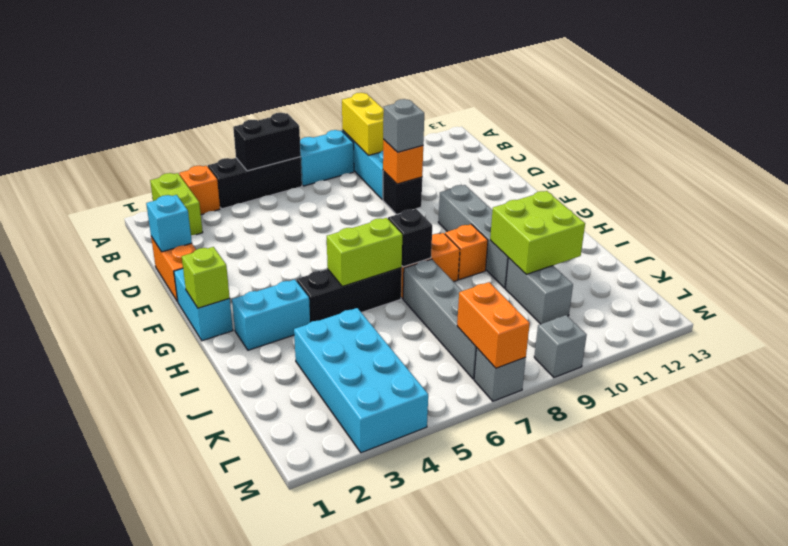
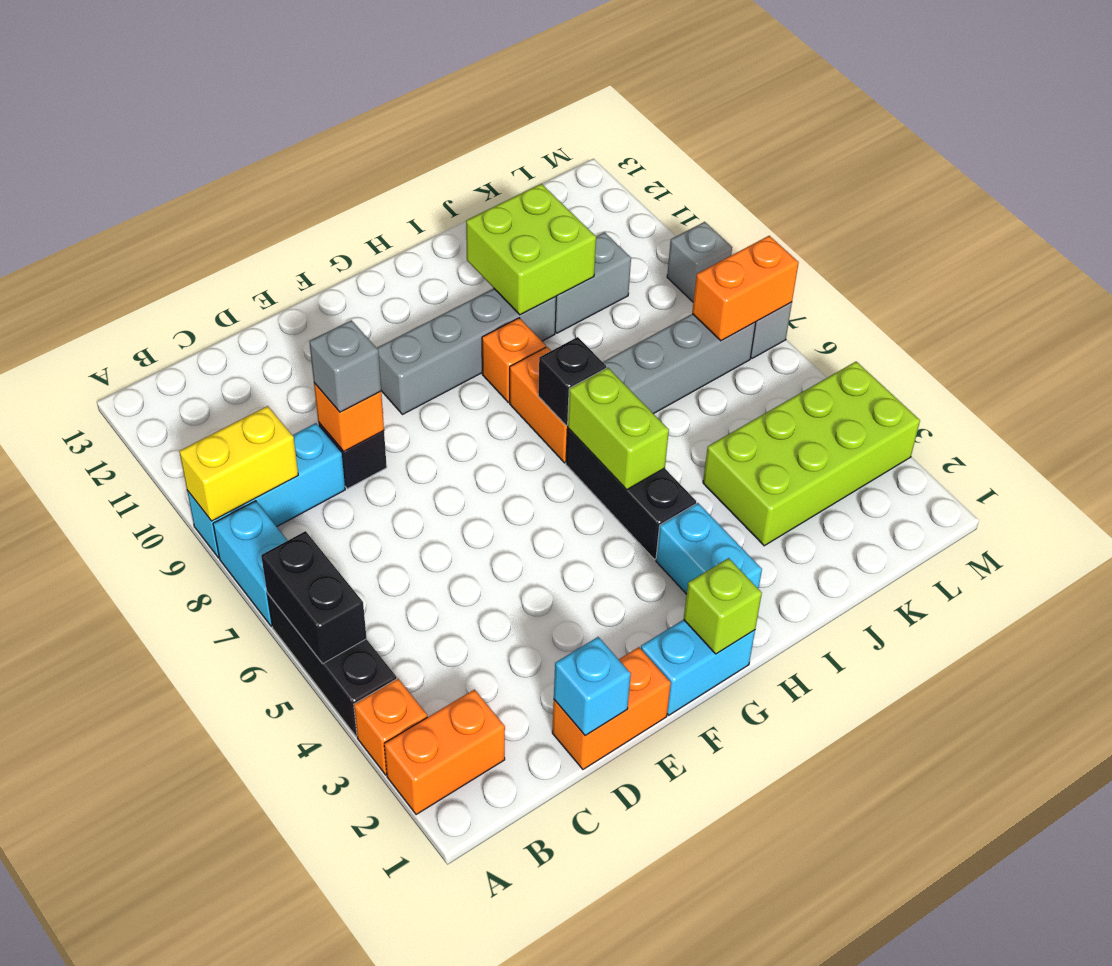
lime 1x2 brick [150,173,203,235] -> orange 1x2 brick [384,690,505,815]
cyan 2x4 brick [294,308,428,453] -> lime 2x4 brick [703,362,920,546]

